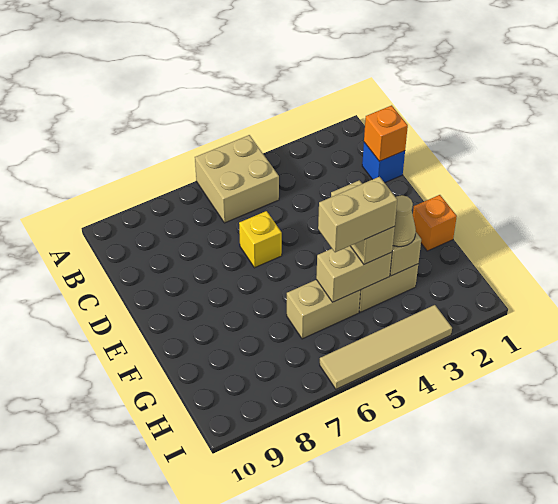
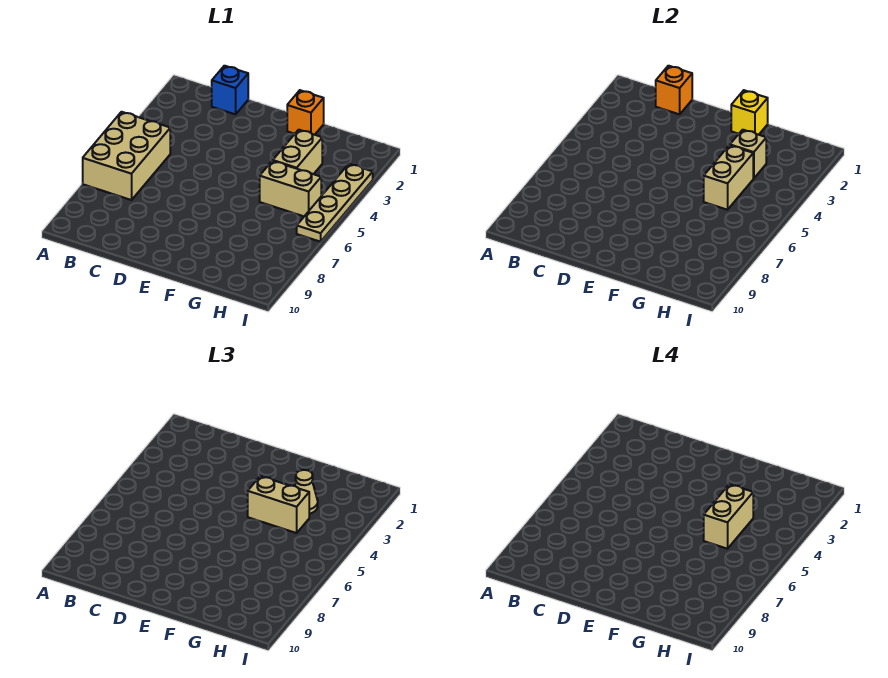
tan 2x2 brick [195,135,279,223] -> tan 2x3 brick [83,112,170,200]
yellow 1x1 brick [239,211,282,268] -> yellow 1x1 brick moved to [731,90,768,135]
tan 1x2 brick [287,280,361,339] -> tan 1x2 brick turned to [260,161,321,216]
tan 1x4 tile [320,305,452,389] -> tan 1x4 plate [297,164,373,242]

